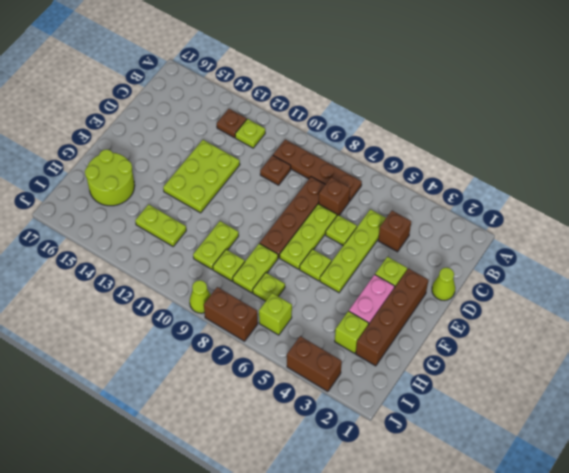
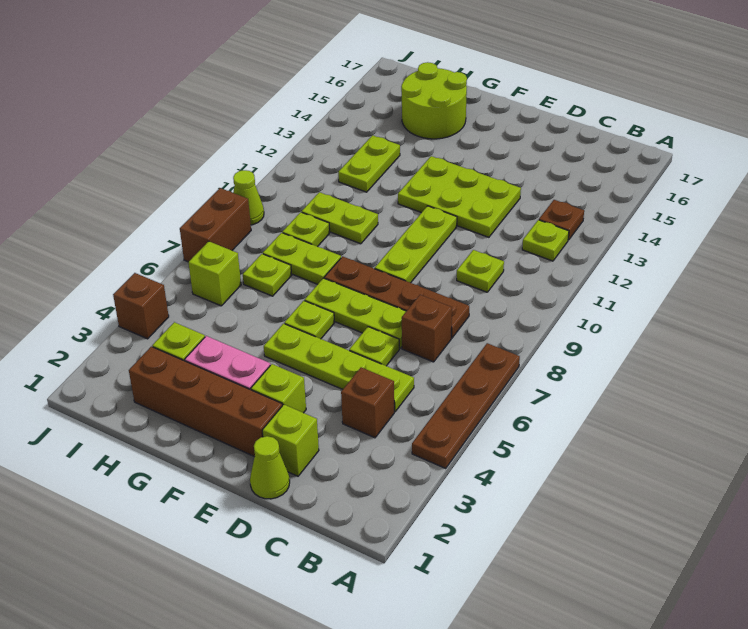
brown 1x4 plate [273,139,362,201] -> brown 1x4 plate moved to [412,343,520,468]
brown 1x1 plate [260,155,291,185] -> lime 1x1 plate [457,250,504,292]
none -> lime 1x1 brick [262,405,319,476]
none -> lime 1x3 plate [375,206,457,283]
brown 1x2 brick [287,336,342,391] -> brown 1x1 brick [113,273,169,339]

